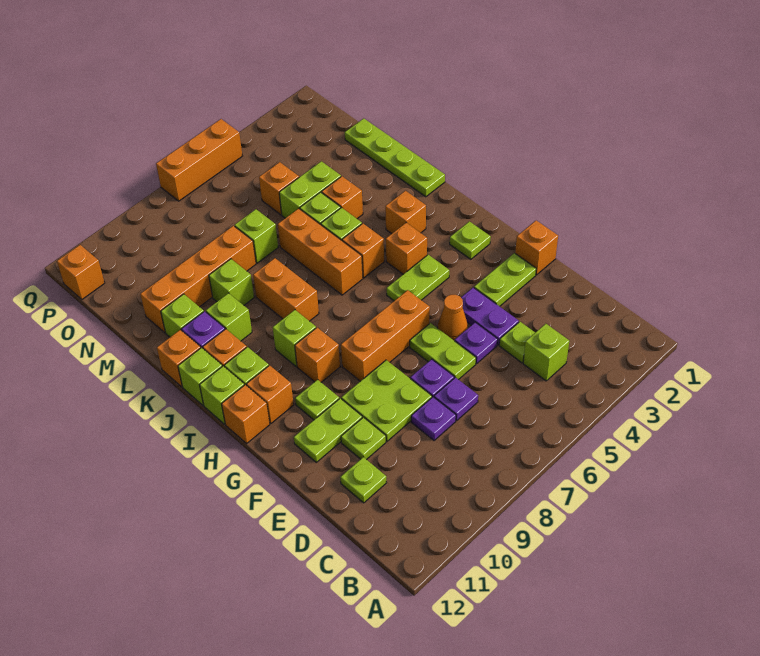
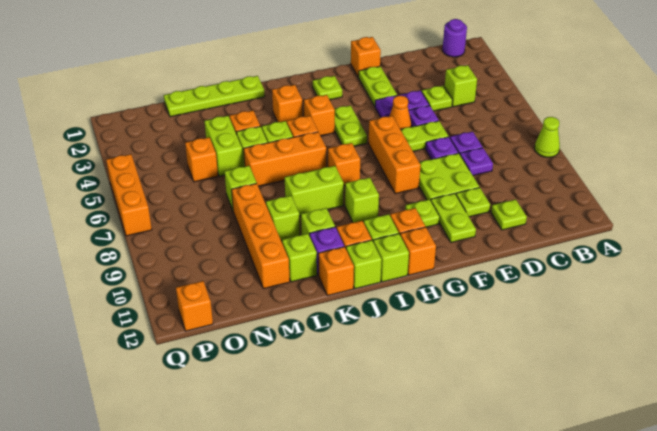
none -> lime 1x1 cone [535,117,560,157]
none -> purple 1x1 round brick [443,19,467,57]
orange 1x1 brick [295,328,340,382] -> orange 1x1 brick moved to [328,143,360,186]
orange 1x2 brick [253,258,319,321] -> lime 1x2 brick [285,166,344,216]

